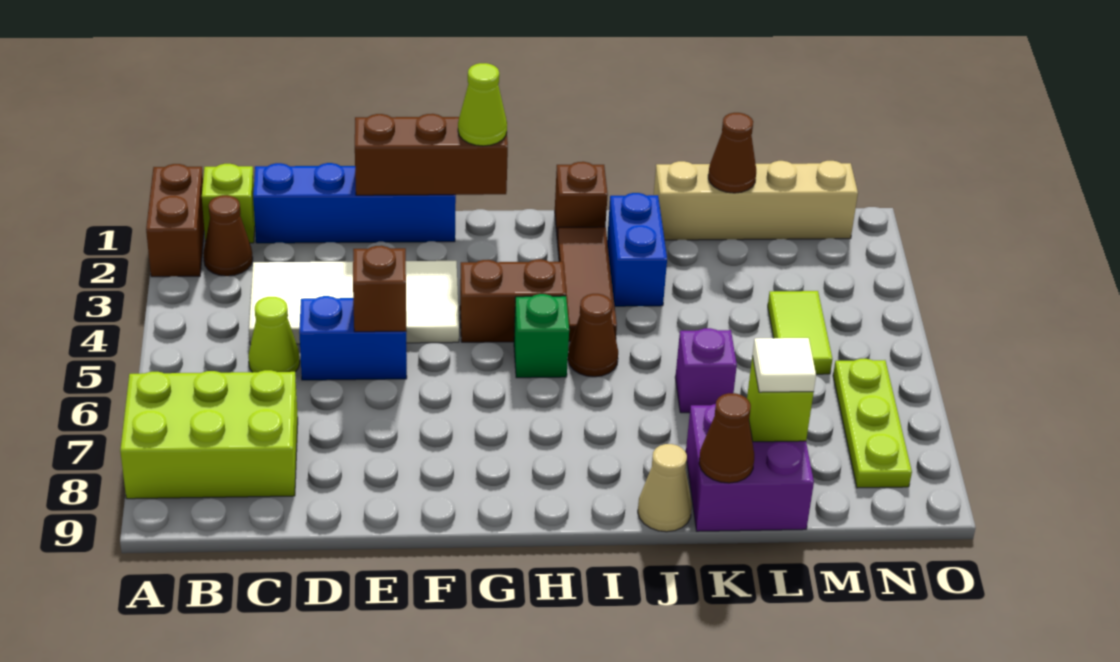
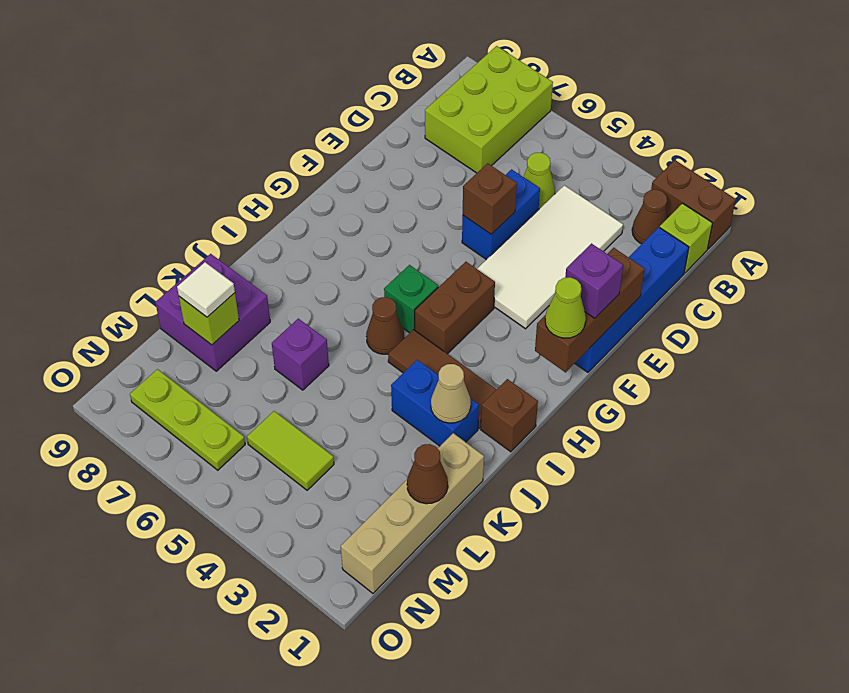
none -> purple 1x1 brick [565,244,623,318]
tan 1x1 cone [638,444,692,532] -> tan 1x1 cone moved to [431,364,471,423]
brown 1x1 cone [699,393,754,483] -> none

